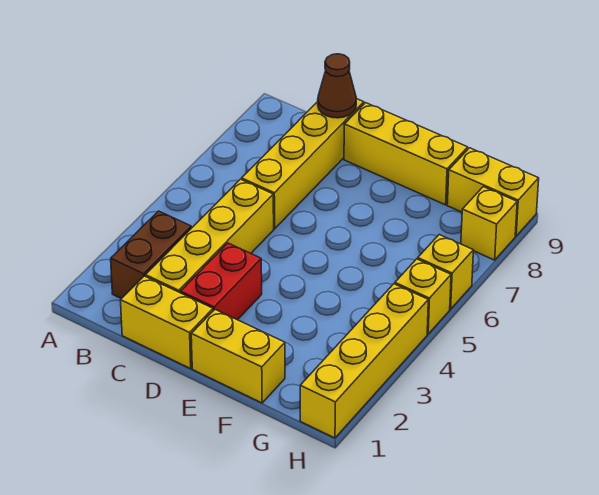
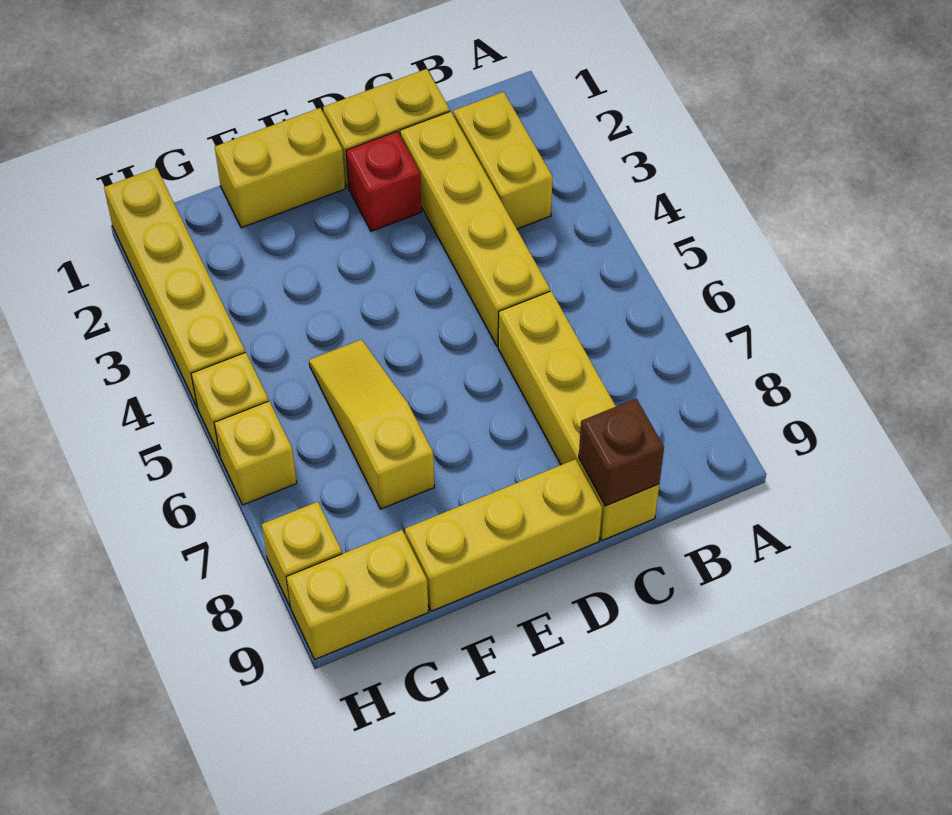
brown 1x2 brick [111,211,191,299] -> yellow 1x2 brick [453,92,553,229]
brown 1x1 cone [318,54,356,118] -> brown 1x1 brick [579,399,664,506]
red 1x2 brick [181,243,262,320] -> red 1x1 brick [346,131,421,231]
none -> yellow 1x3 slope [309,339,434,509]

